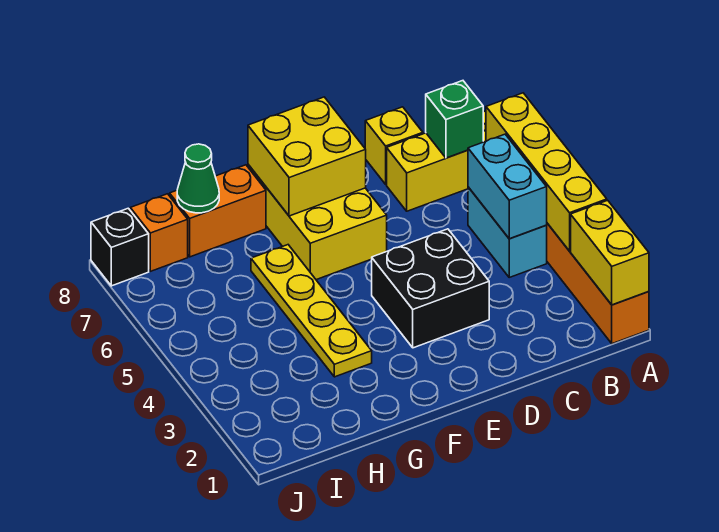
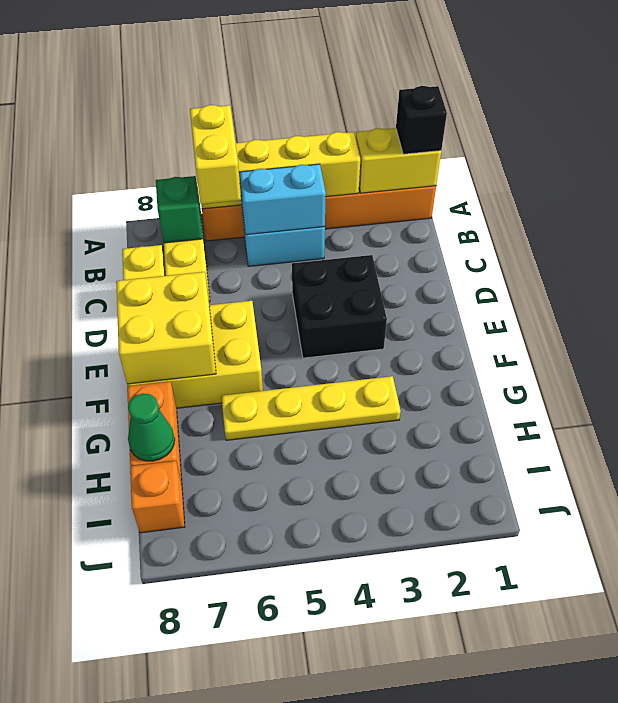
none -> yellow 1x2 brick [190,105,241,204]
black 1x1 brick [91,208,149,286] -> black 1x1 brick moved to [396,86,447,154]

